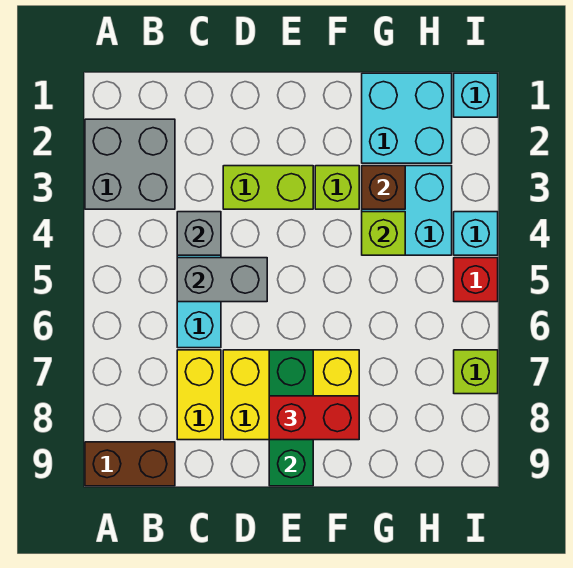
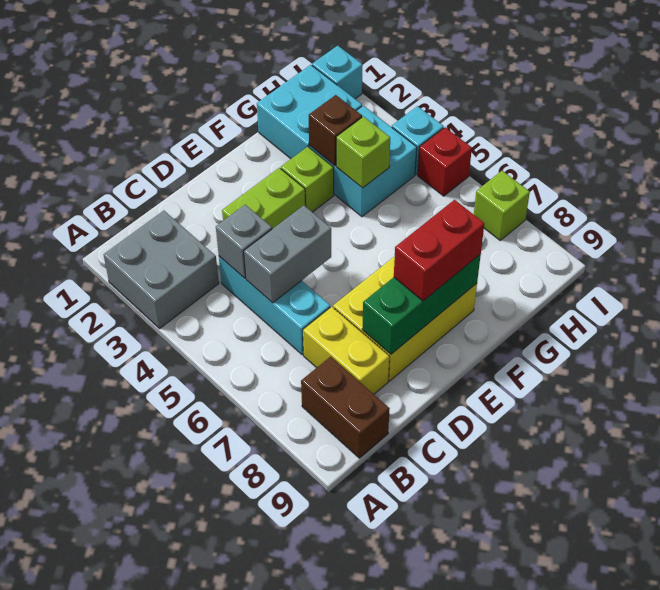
brown 1x2 brick [85,442,175,486] -> brown 1x2 brick turned to [301,357,390,458]
green 1x3 brick [269,350,313,486] -> green 1x3 brick turned to [362,254,481,354]

